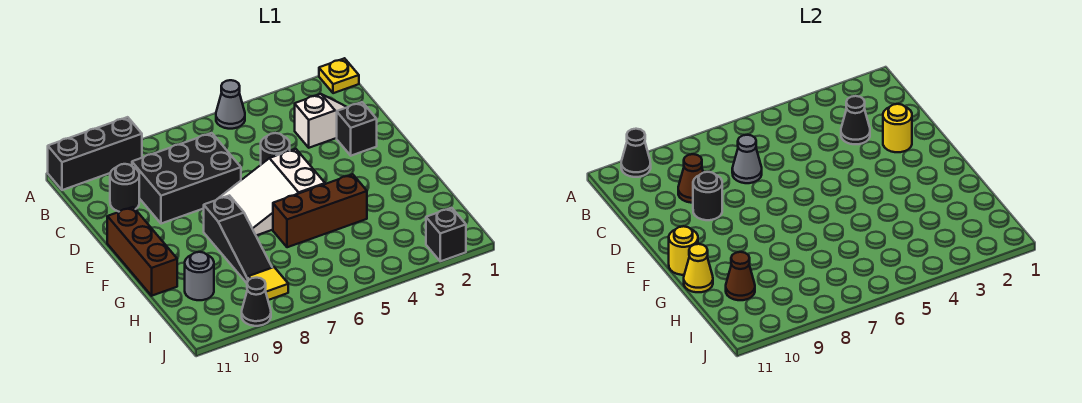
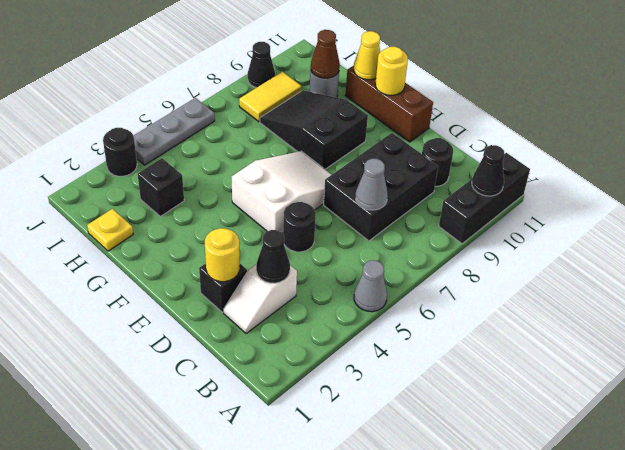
yellow 1x1 plate [319,58,359,93] -> yellow 1x1 plate moved to [87,209,133,251]
brown 1x1 cone [678,154,703,203] -> none
black 1x1 round brick [693,172,722,220] -> black 1x1 round brick moved to [103,128,137,176]
black 1x3 slope [204,195,272,283] -> black 2x3 slope [260,90,368,169]
brown 1x3 brick [273,174,367,247] -> none
yellow 1x1 tile [248,267,288,300] -> yellow 1x2 tile [239,72,302,122]
black 1x1 brick [426,208,466,261] -> black 1x1 brick moved to [138,158,184,216]
none -> grey 1x3 plate [134,98,215,165]

